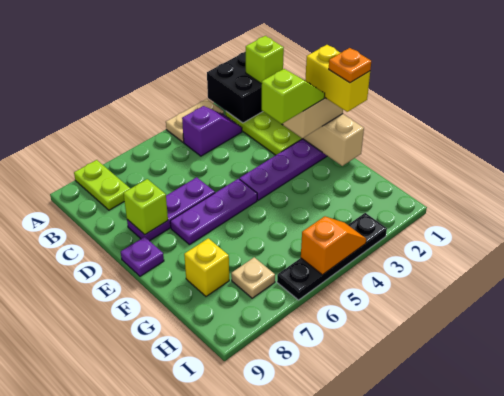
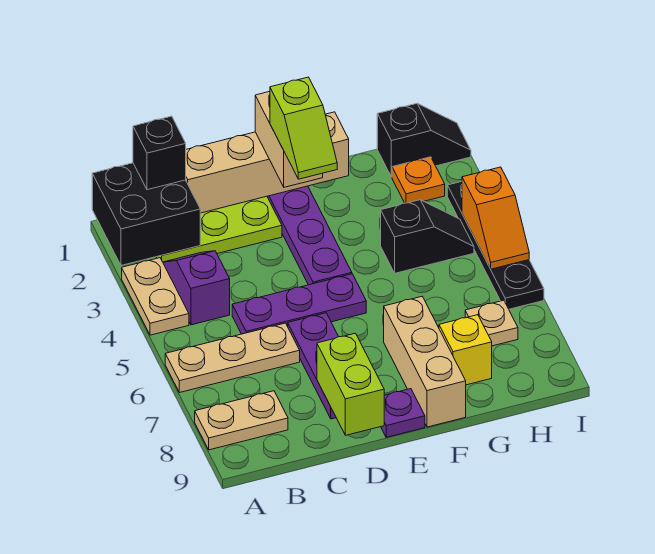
none -> tan 1x3 plate [165,323,300,393]
lime 1x2 plate [74,160,130,210] -> tan 1x2 plate [195,391,288,450]
lime 1x1 brick [246,36,284,84] -> black 1x1 brick [133,116,186,190]
lime 1x1 brick [123,179,168,234] -> lime 1x2 brick [317,333,384,435]
yellow 1x2 brick [305,45,370,112] -> none
lime 1x2 slope [262,69,325,124] -> lime 1x2 slope turned to [270,77,337,179]
purple 1x3 plate [170,179,257,245] -> purple 1x3 plate turned to [232,274,366,334]
orange 1x1 plate [329,48,371,83] -> orange 1x1 plate moved to [392,157,445,203]
none -> tan 1x3 brick [384,297,466,427]
none -> black 1x2 slope [381,200,474,273]
none -> black 1x2 slope [377,104,471,177]
orange 1x2 slope [301,216,366,275] -> orange 1x2 slope turned to [462,167,529,269]

